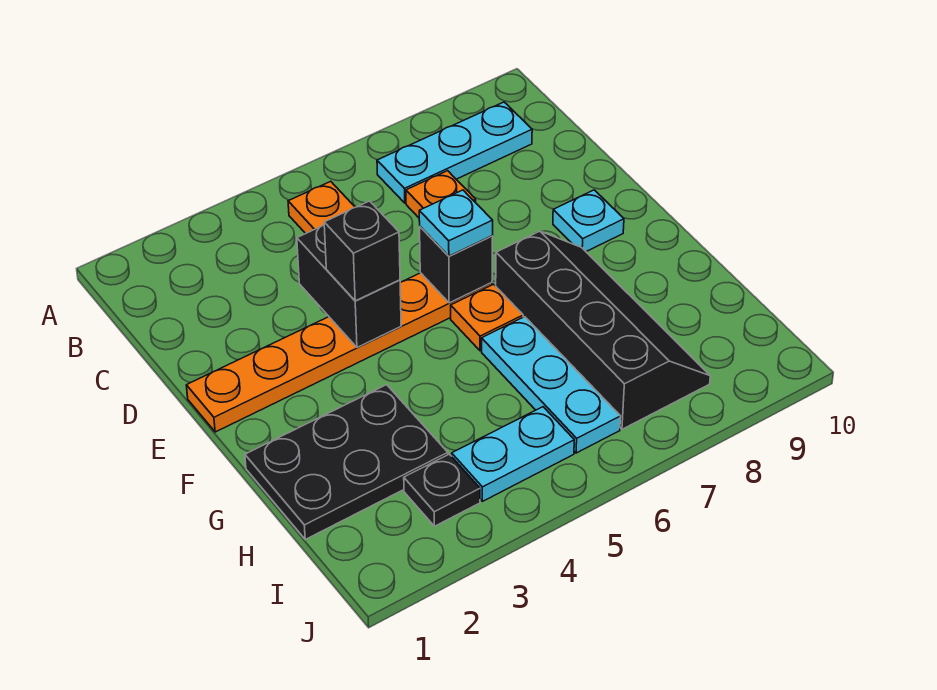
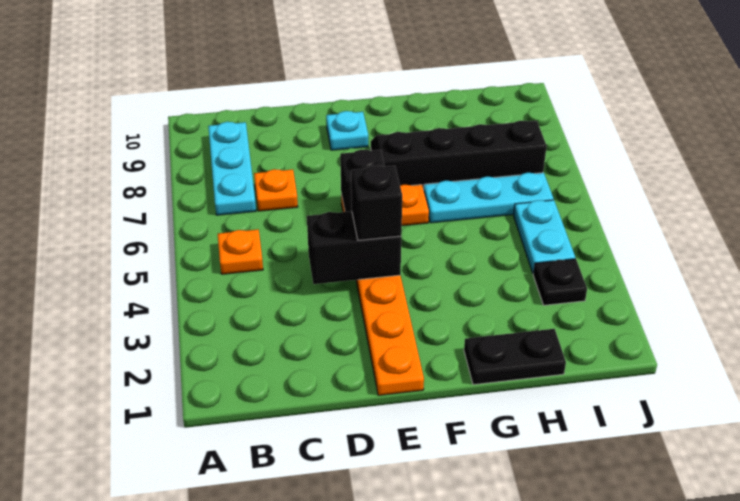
cyan 1x1 plate [419,190,493,256] -> none
black 2x3 plate [245,385,448,539] -> black 1x2 plate [464,329,566,385]

